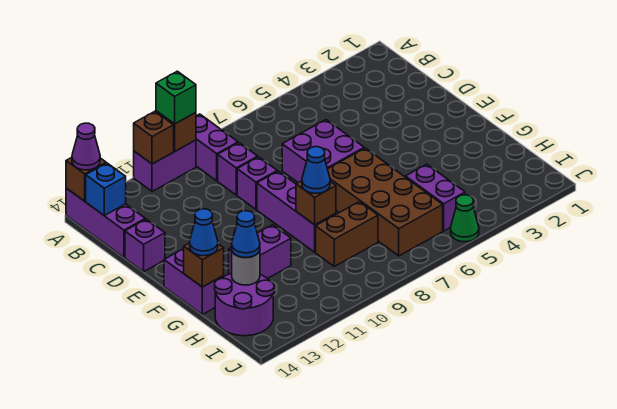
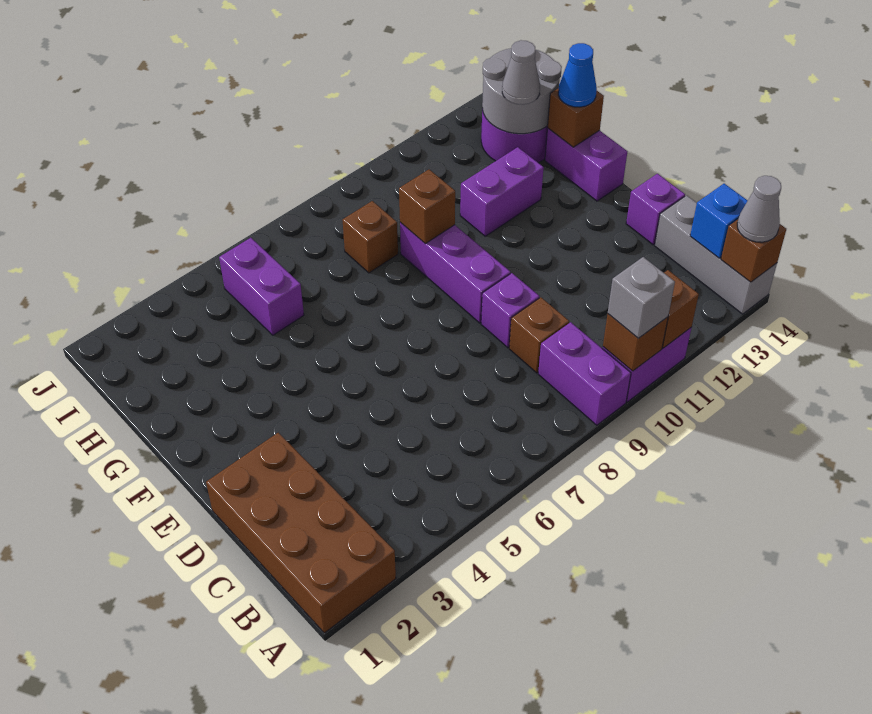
green 1x1 brick [156,71,196,124] -> grey 1x1 brick [608,257,675,338]
purple 1x3 brick [66,188,145,257] -> grey 1x3 brick [655,195,777,314]
purple 1x1 cone [72,123,100,170] -> grey 1x1 cone [737,176,781,242]
purple 1x1 brick [218,143,258,195] -> brown 1x1 brick [509,297,569,373]
purple 2x2 brick [282,120,364,183] -> none
brown 2x4 brick [328,148,443,256] -> brown 2x4 brick moved to [206,433,396,633]
blue 1x1 cone [302,147,330,193] -> none
brown 1x2 brick [316,202,378,266] -> brown 1x1 brick [343,201,398,273]
grey 1x1 round brick [232,251,260,285] -> grey 2x2 round brick [482,48,562,134]
blue 1x1 cone [232,211,260,258] -> grey 1x1 cone [502,41,540,105]
green 1x1 cone [451,195,479,242] -> none

